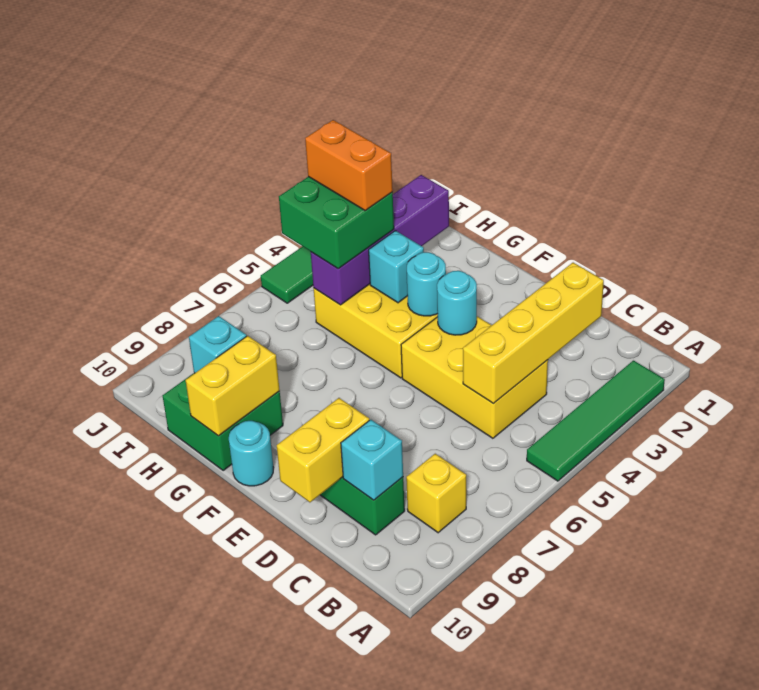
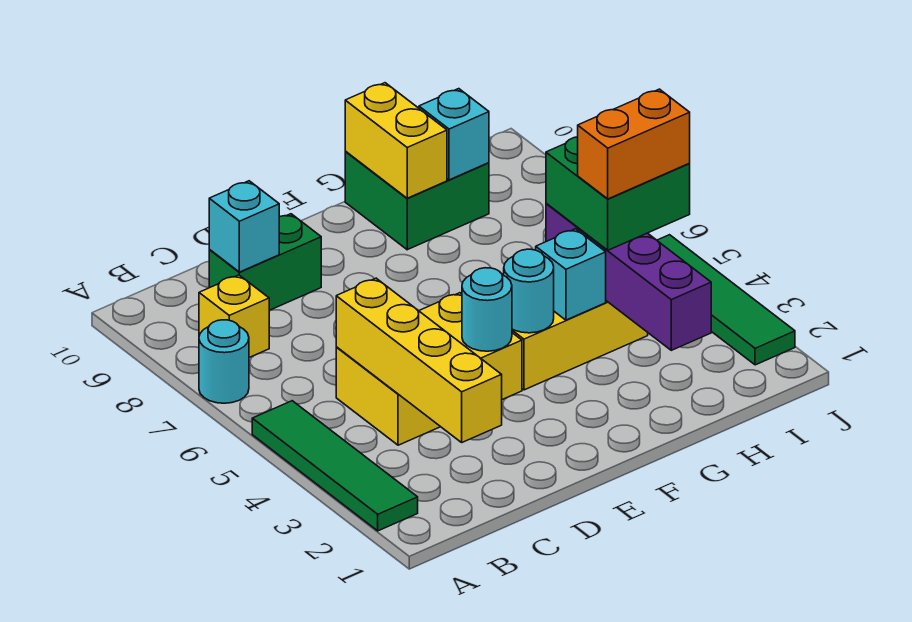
yellow 1x2 brick [277,398,369,502] -> none
cyan 1x1 round brick [229,421,273,486] -> cyan 1x1 round brick moved to [199,320,249,403]

